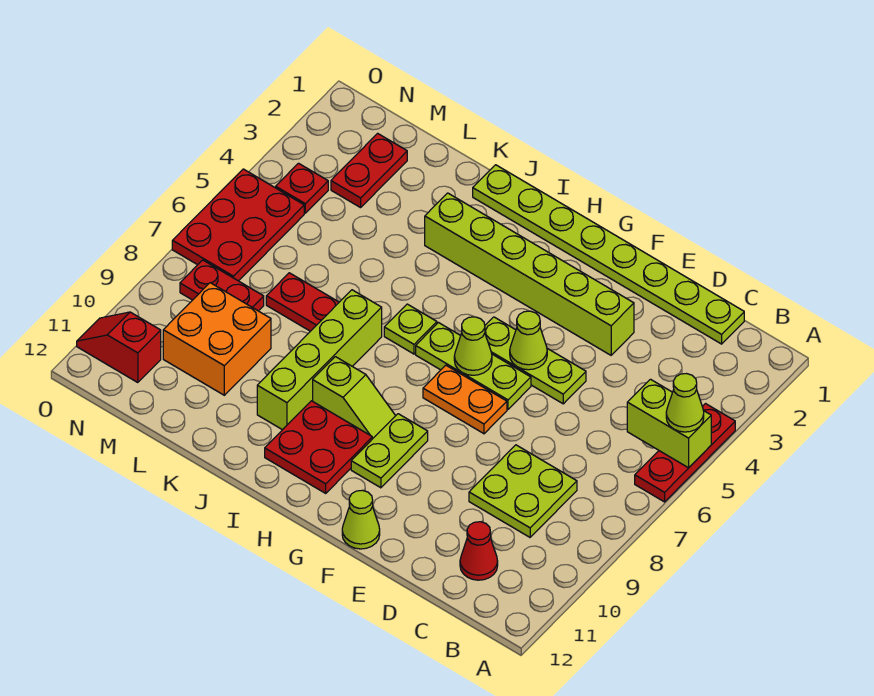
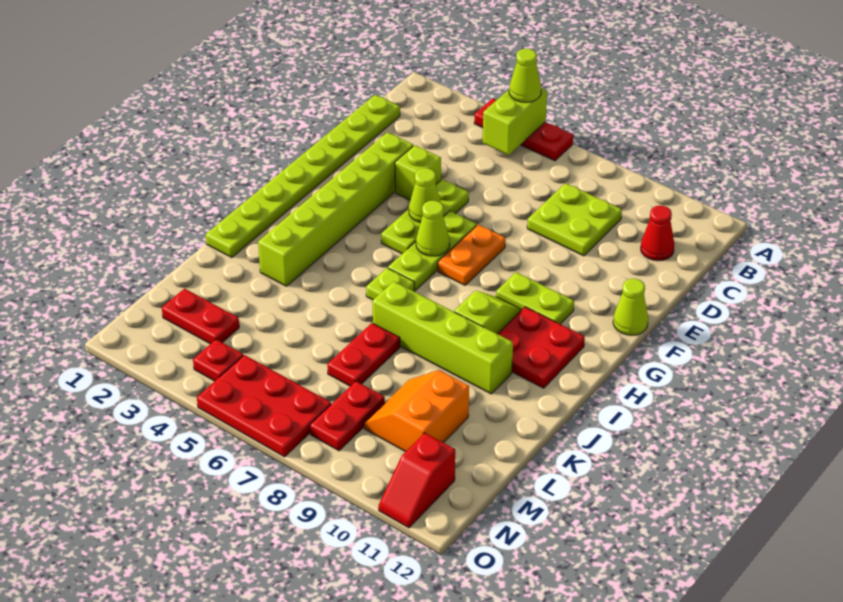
none -> lime 1x1 brick [395,145,441,200]
orange 2x2 brick [163,283,271,395] -> orange 2x2 slope [364,370,469,452]

